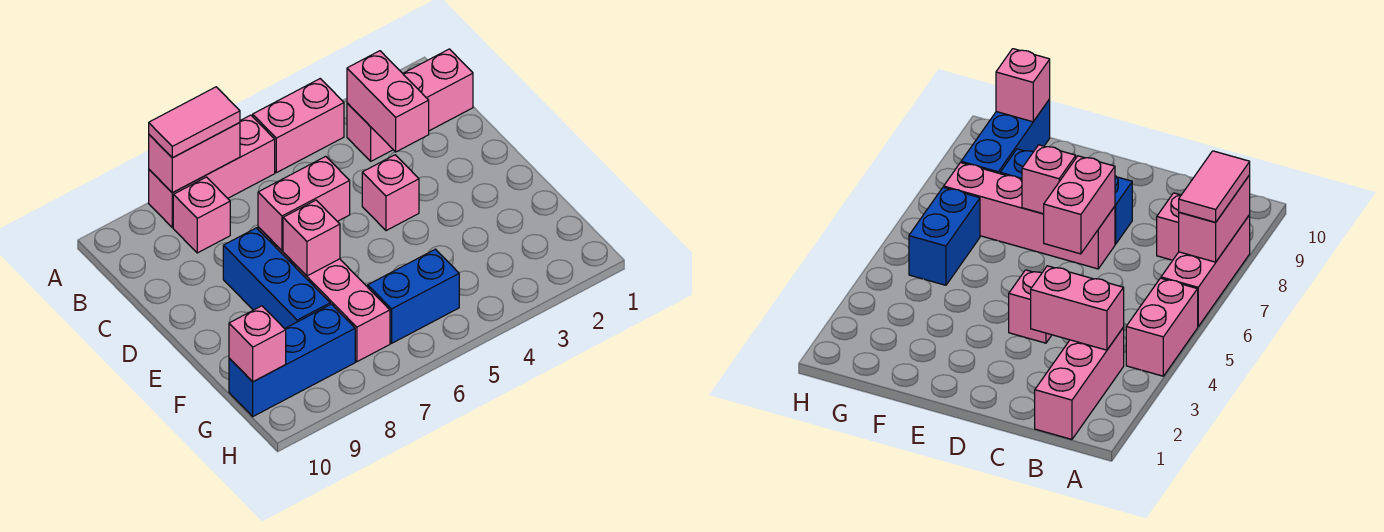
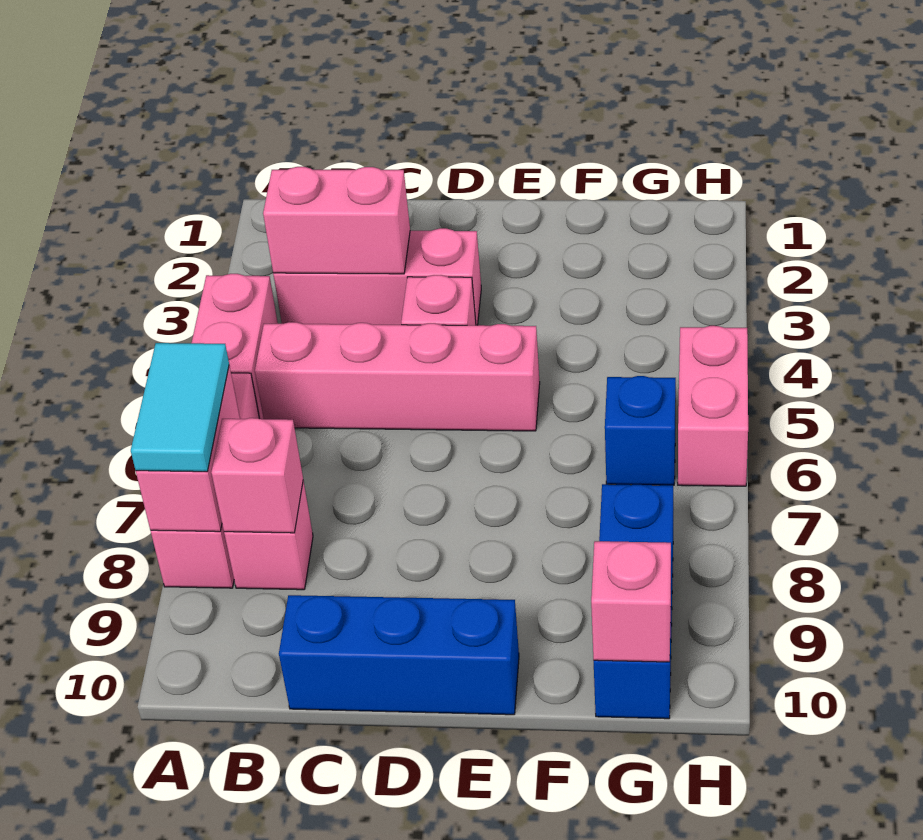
pink 1x2 tile [149,87,240,158] -> cyan 1x2 tile [131,343,229,472]
pink 1x3 brick [347,49,473,161] -> pink 1x3 brick turned to [273,228,481,325]
pink 1x2 brick [258,156,350,250] -> pink 1x2 brick moved to [678,326,748,486]
pink 1x4 brick [258,227,390,362] -> pink 1x4 brick moved to [255,322,540,431]
blue 1x3 brick [223,228,330,329] -> blue 1x3 brick moved to [279,595,519,715]
pink 1x1 brick [283,200,340,276] -> pink 1x1 brick moved to [211,418,303,533]
blue 1x2 brick [368,249,459,343] -> blue 1x1 brick [605,376,676,485]

